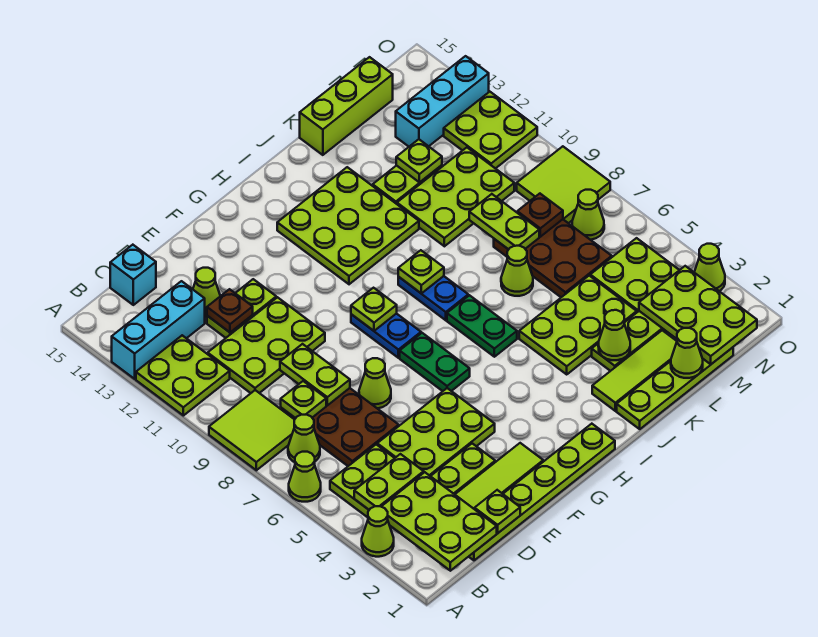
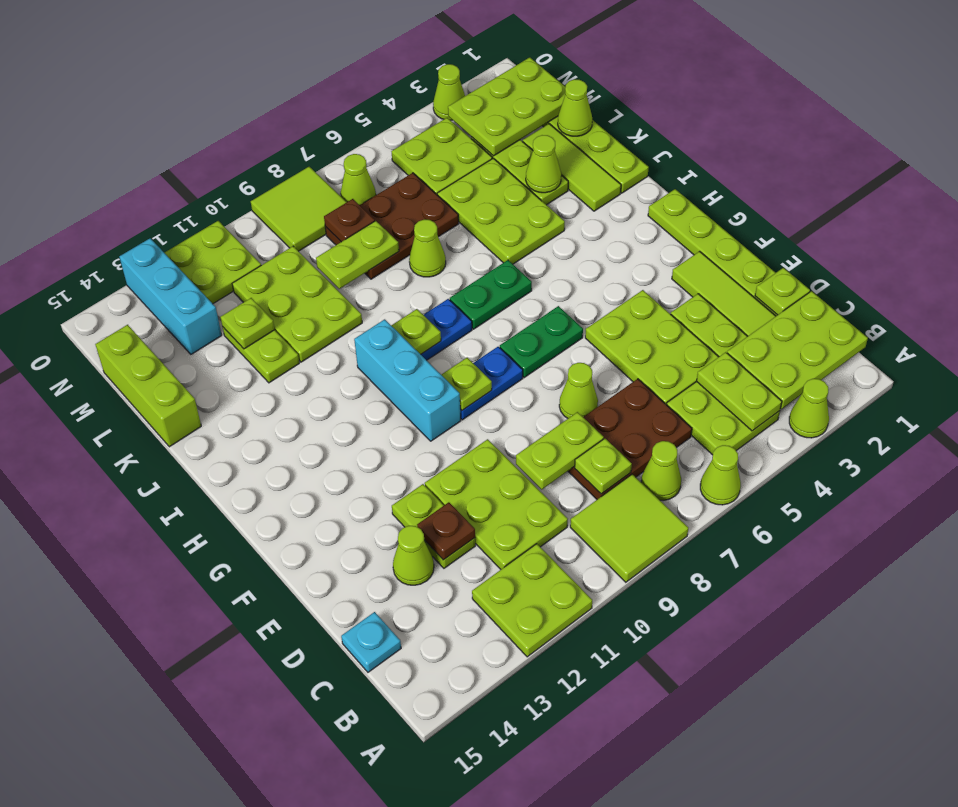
cyan 1x3 brick [112,281,205,379] -> cyan 1x3 brick moved to [354,319,461,441]
cyan 1x1 brick [110,245,156,305] -> cyan 1x1 plate [341,612,401,672]
lime 3x3 plate [277,167,419,284] -> none

